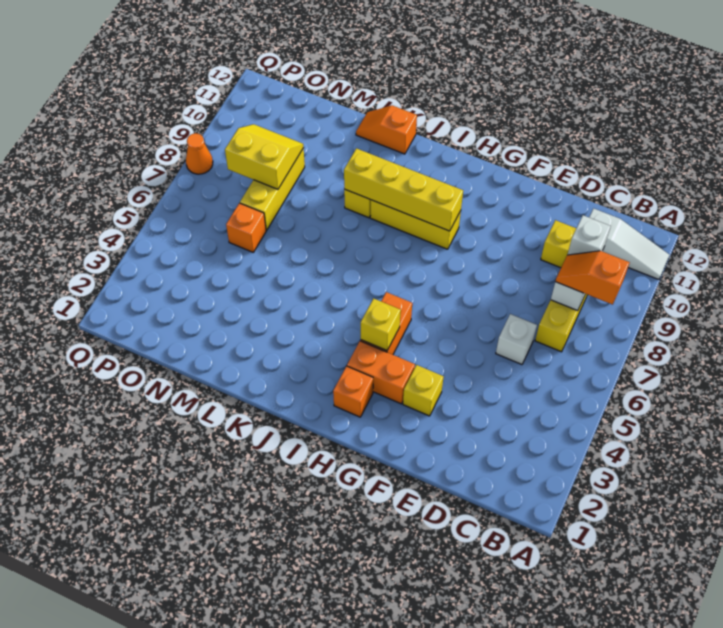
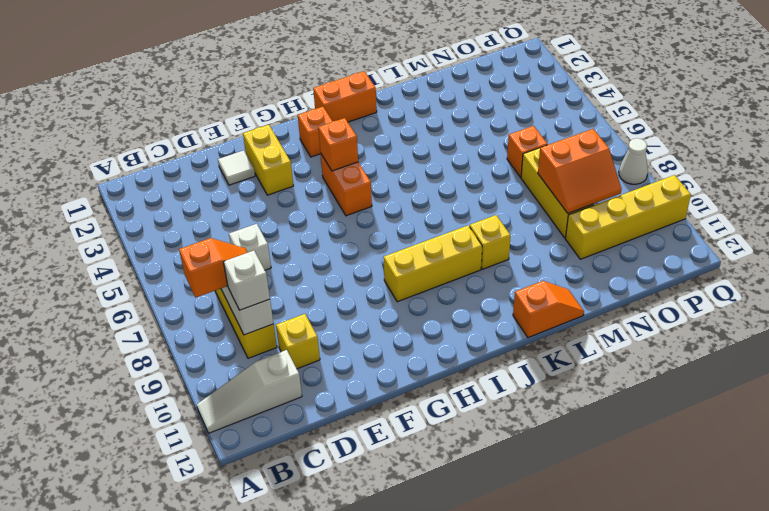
none -> white 1x1 tile [218,150,255,185]
yellow 1x1 brick [403,365,444,416] -> yellow 1x2 brick [243,125,293,195]
orange 1x2 brick [347,341,415,404] -> orange 1x2 brick moved to [313,71,377,122]
yellow 1x1 brick [361,298,401,351] -> orange 1x1 brick [318,118,358,171]
yellow 1x4 brick [344,148,463,231] -> yellow 1x4 brick moved to [566,175,691,259]
yellow 2x2 slope [225,124,304,189] -> orange 2x2 slope [538,129,621,213]
orange 1x1 cone [186,133,213,174] -> white 1x1 cone [619,138,648,184]

